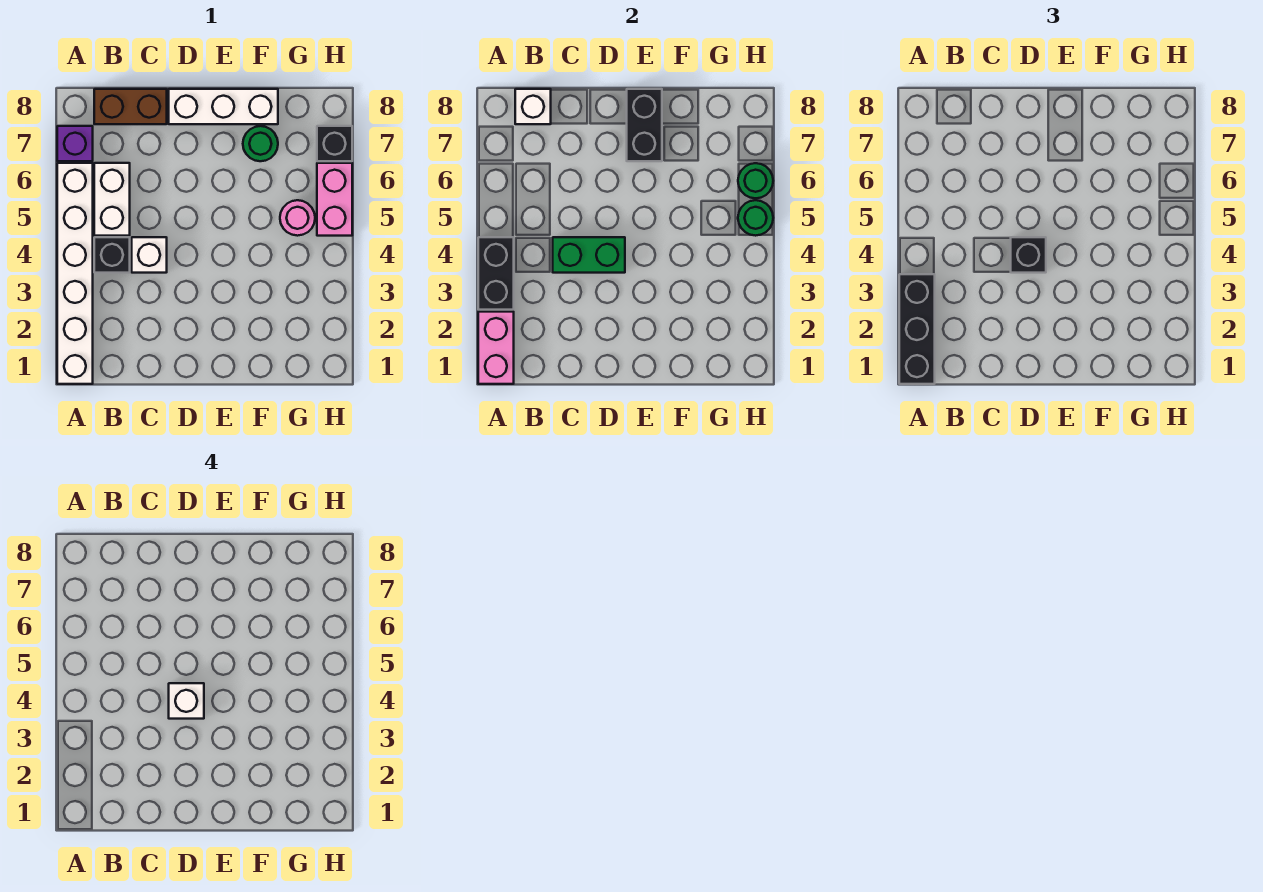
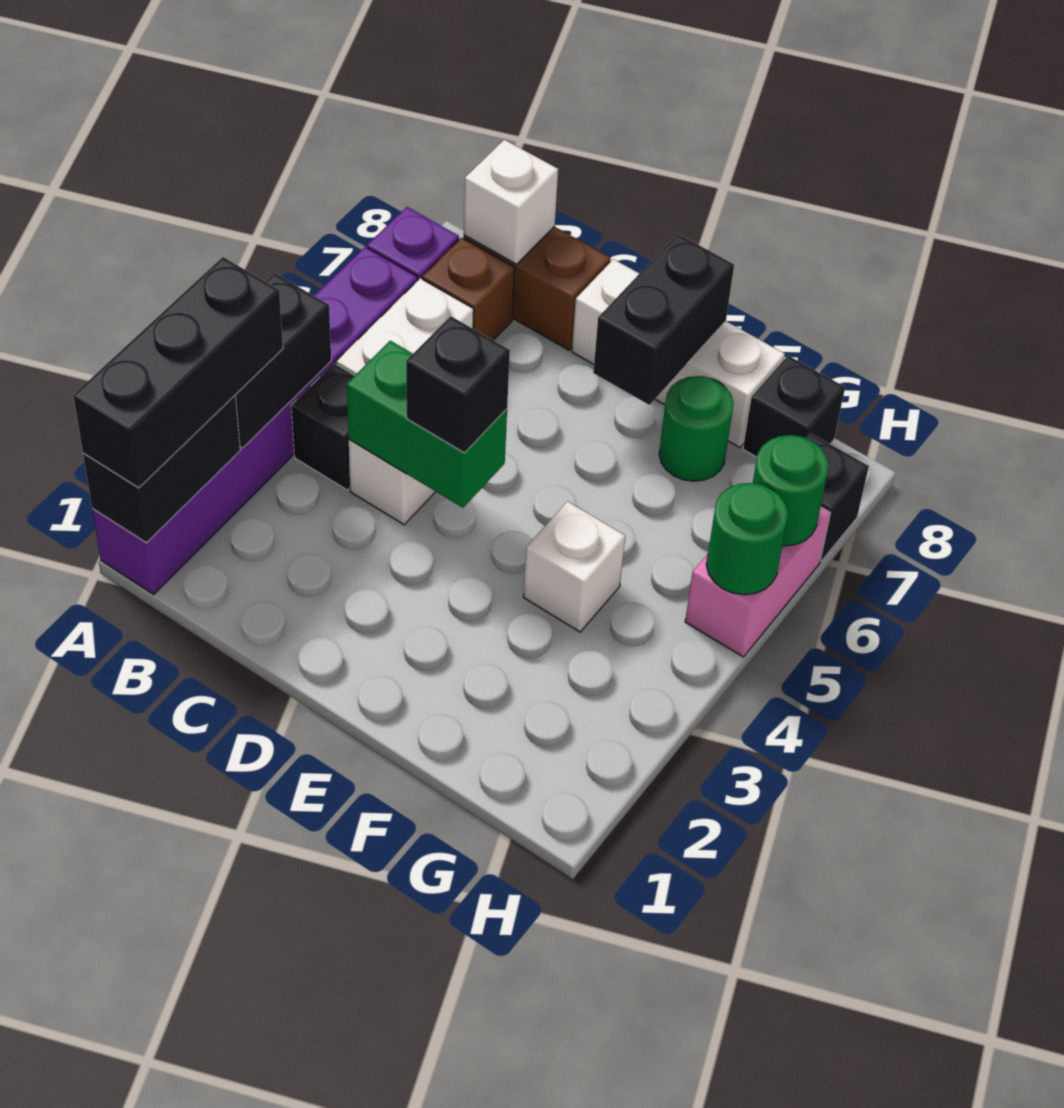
white 1x6 brick [57,163,93,384] -> purple 1x6 brick [92,247,418,594]
pink 1x2 brick [478,312,514,384] -> black 1x2 brick [83,396,240,543]
none -> brown 1x1 brick [422,238,515,340]
white 1x1 brick [169,683,204,719] -> white 1x1 brick moved to [523,501,625,632]
pink 1x1 round brick [280,200,315,236] -> none
none -> black 1x1 brick [743,356,845,457]

